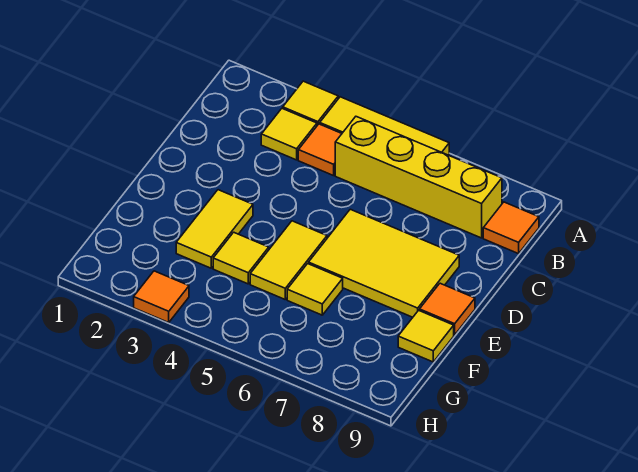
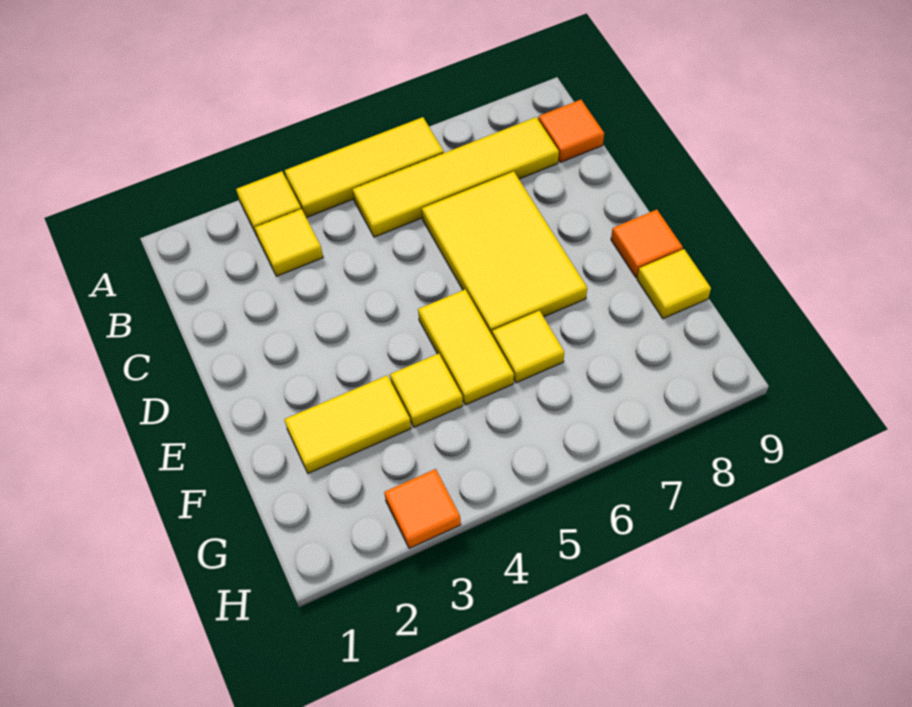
orange 1x1 tile [298,124,342,176] -> none
yellow 1x4 brick [335,117,502,238] -> yellow 1x4 tile [353,117,559,237]
yellow 2x3 tile [309,209,459,317] -> yellow 2x3 tile turned to [422,171,587,335]
yellow 1x2 tile [176,190,253,268] -> yellow 1x2 tile turned to [284,375,411,474]

